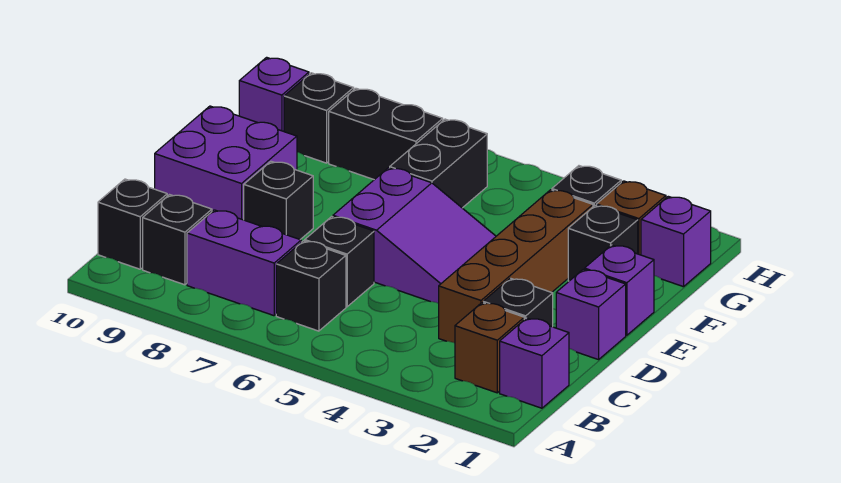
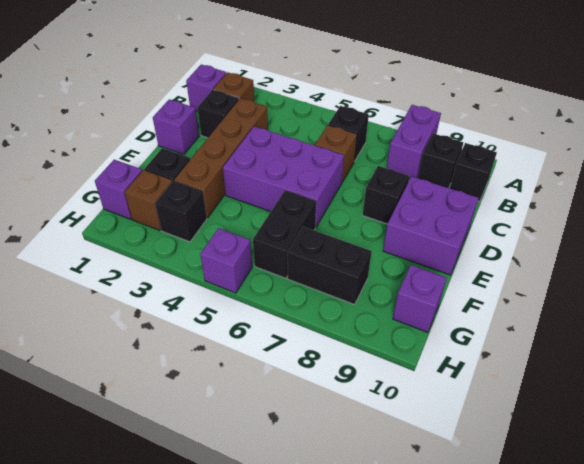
purple 1x2 brick [187,210,301,316] -> purple 1x2 brick turned to [387,105,441,179]
black 1x1 brick [305,217,374,307] -> brown 1x1 brick [315,125,357,182]
purple 2x3 slope [333,168,496,303] -> purple 2x3 brick [223,126,344,228]
purple 1x1 brick [585,245,654,335] -> purple 1x1 brick moved to [200,228,252,293]
black 1x1 brick [284,73,354,163] -> none

